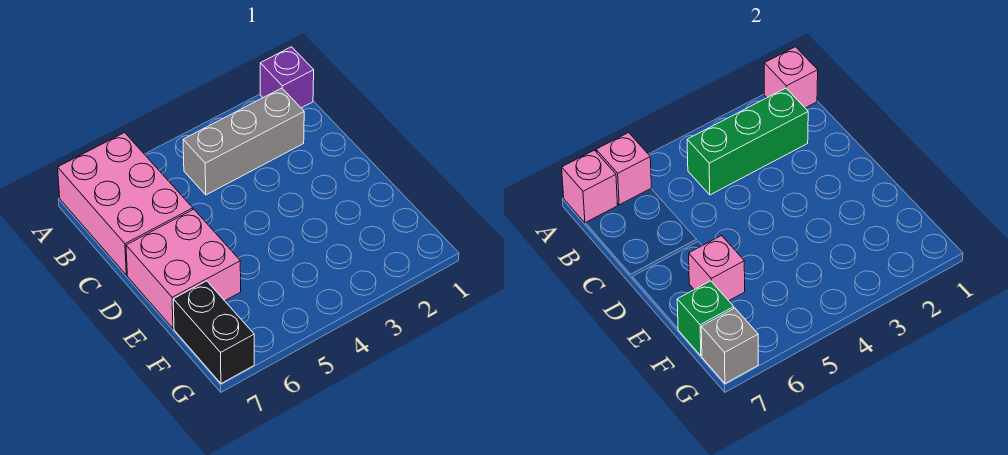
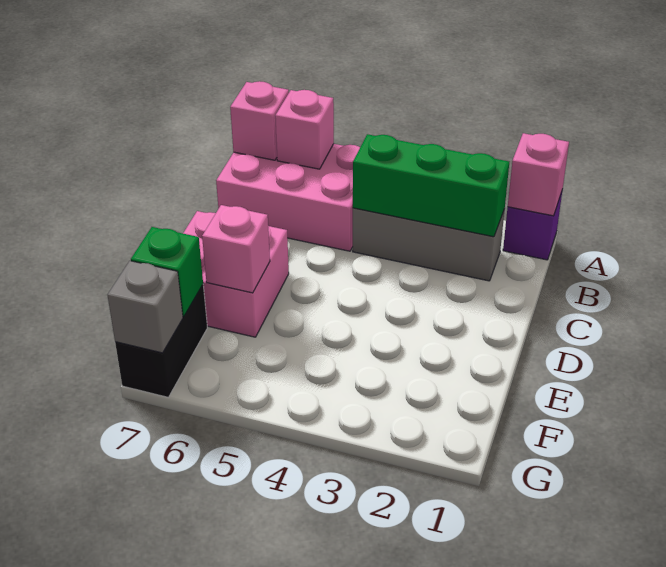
pink 2x3 brick [58,133,193,275] -> pink 2x3 brick turned to [216,144,360,251]

